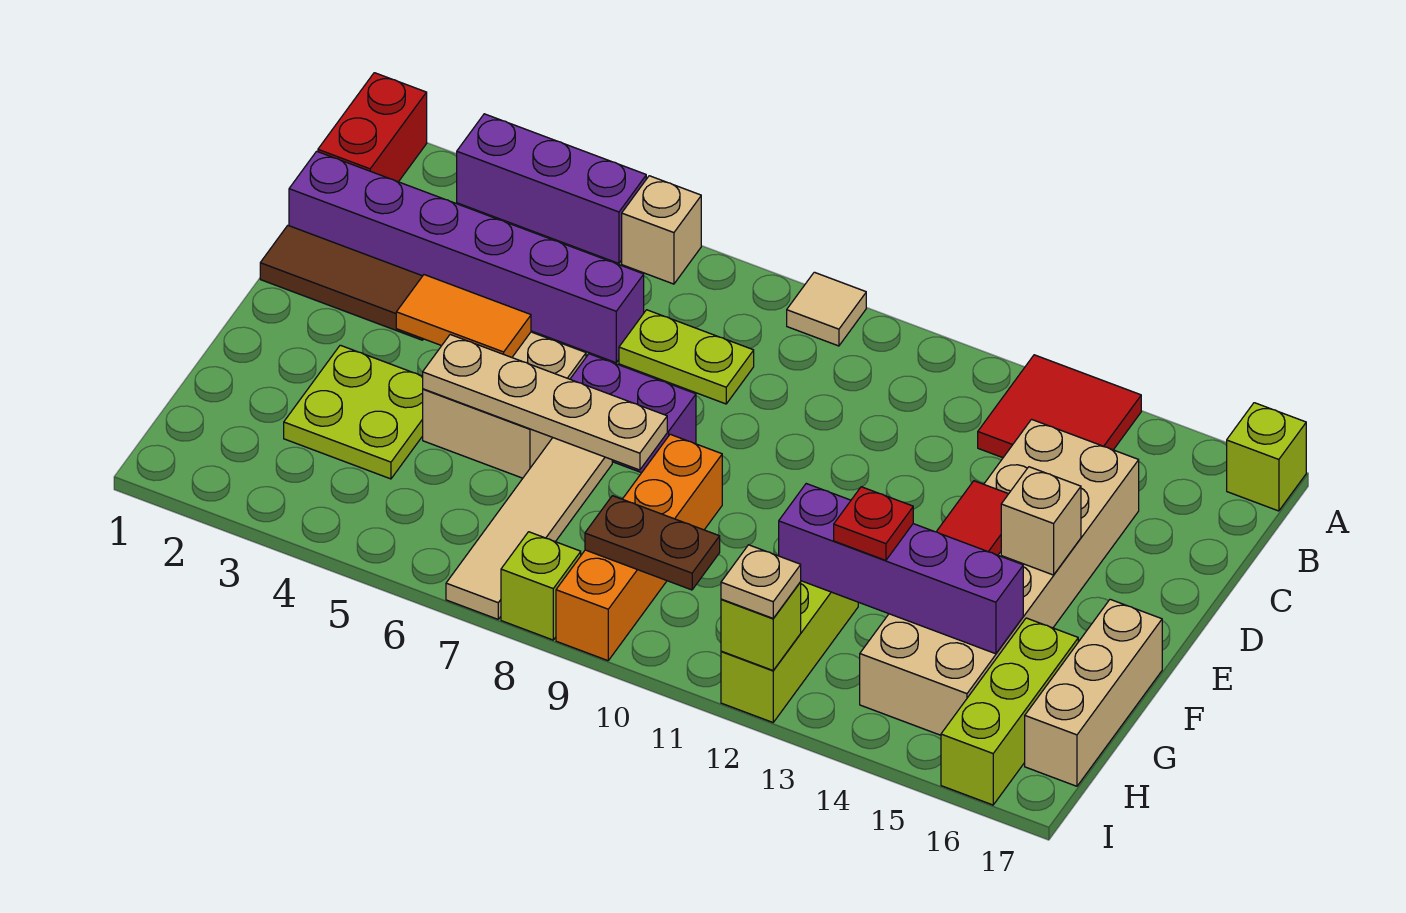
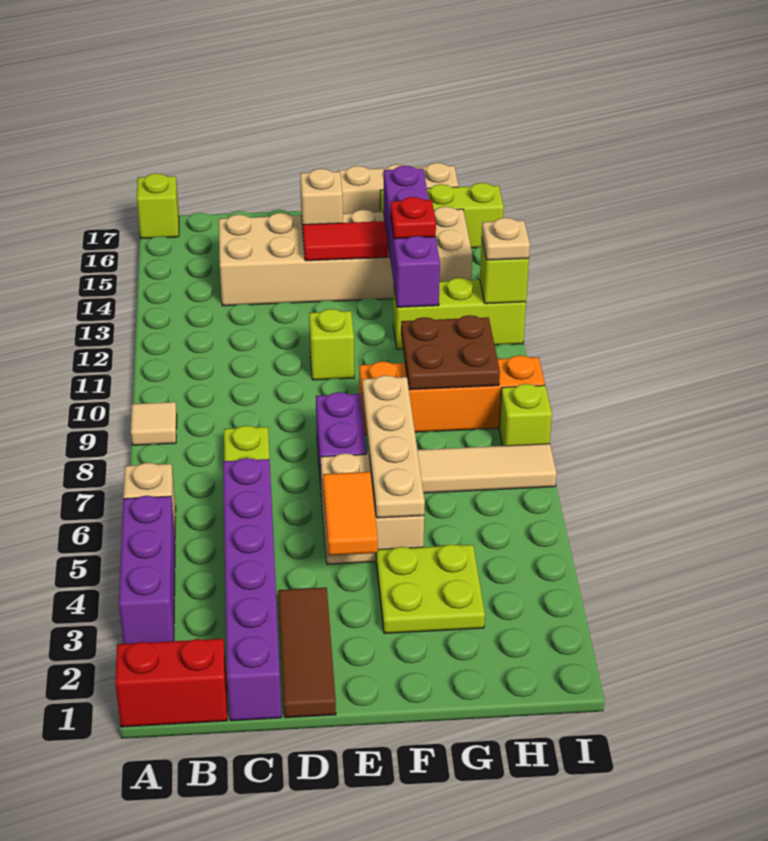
red 2x2 tile [978,355,1141,458] -> none
none -> lime 1x1 brick [309,309,354,380]
brown 1x2 plate [585,496,720,590] -> brown 2x2 plate [401,315,500,390]

